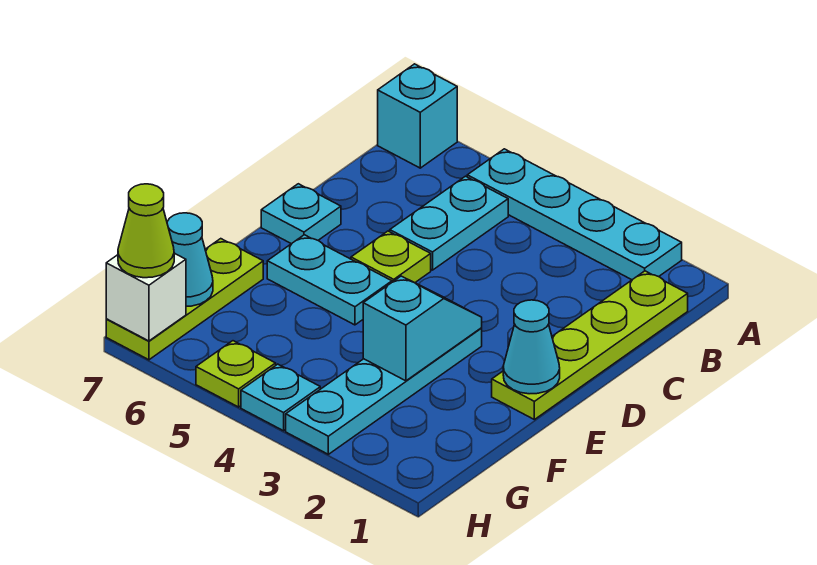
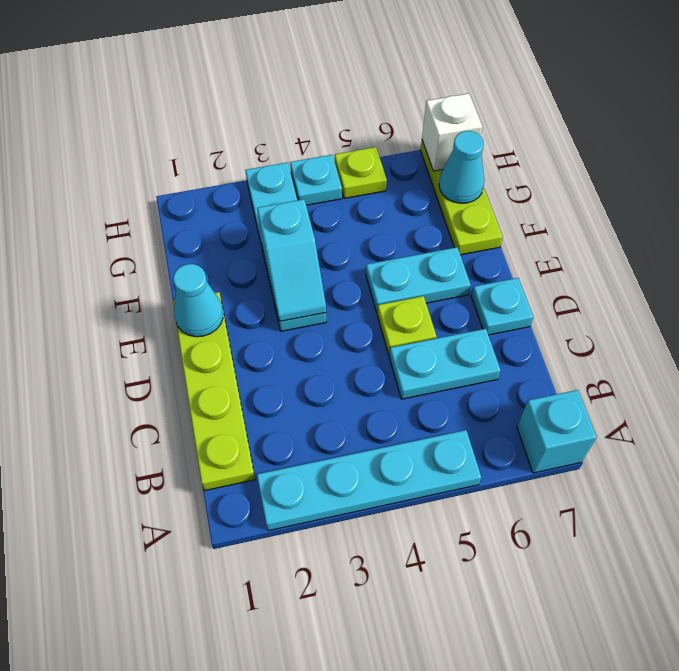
cyan 1x2 plate [390,176,508,270] -> cyan 1x2 plate turned to [389,329,501,399]
lime 1x1 cone [118,184,174,278] -> none

